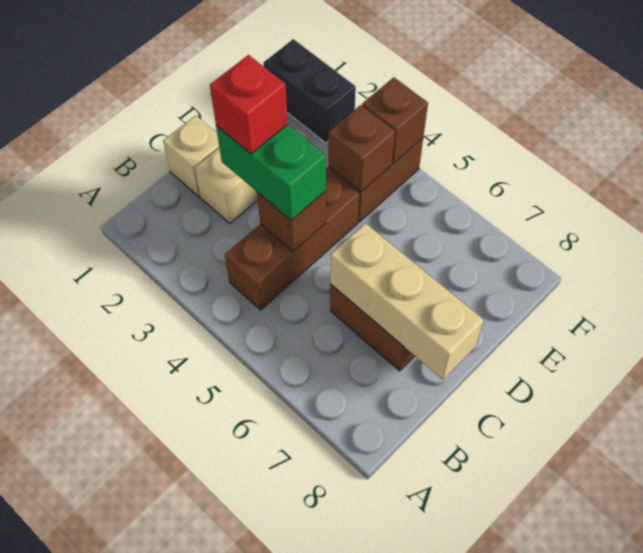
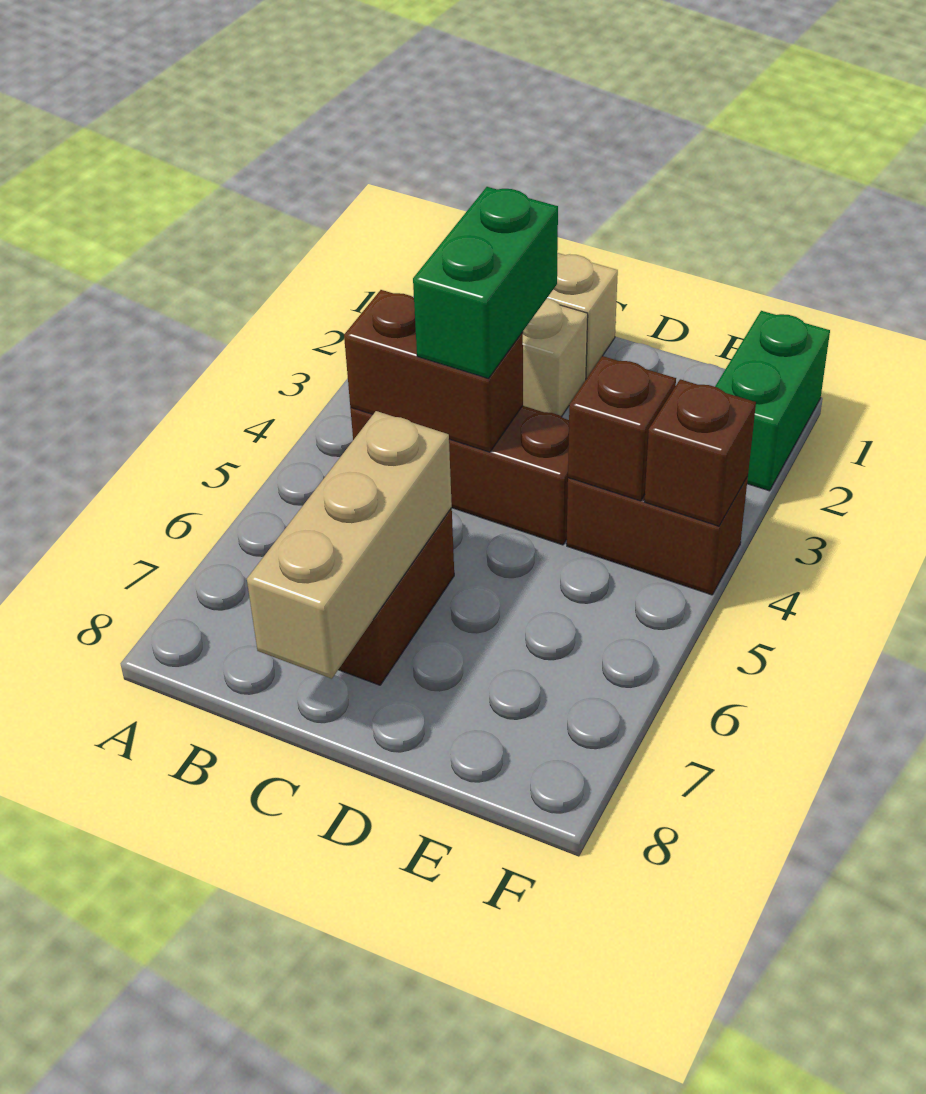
red 1x1 brick [210,55,288,154] -> none
brown 1x1 brick [257,191,326,251] -> brown 1x2 brick [344,290,523,452]
black 1x2 brick [263,39,356,143] -> green 1x2 brick [715,311,830,491]

